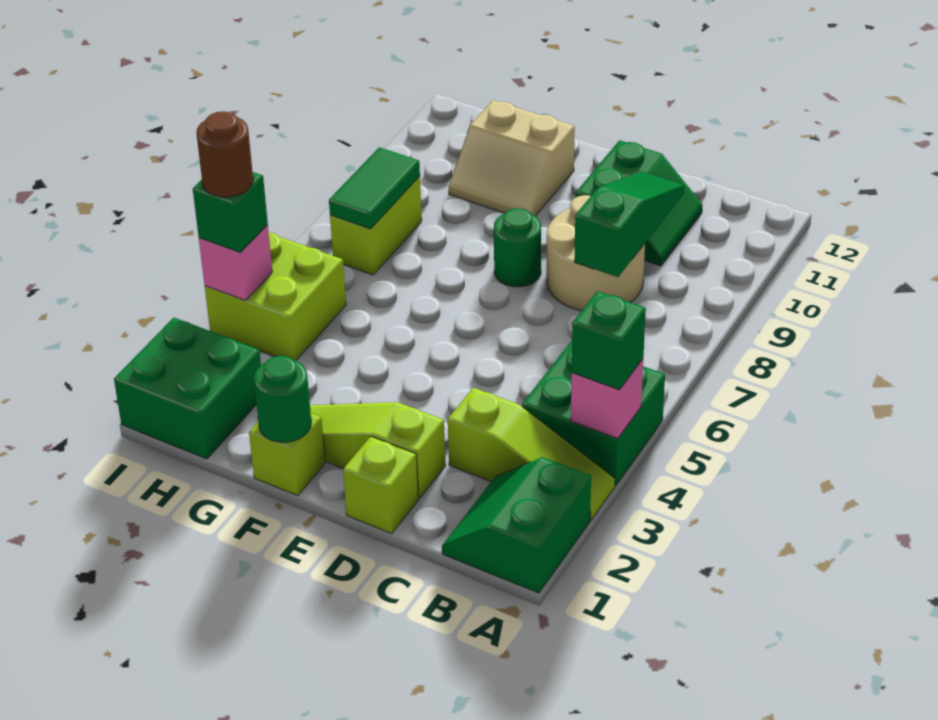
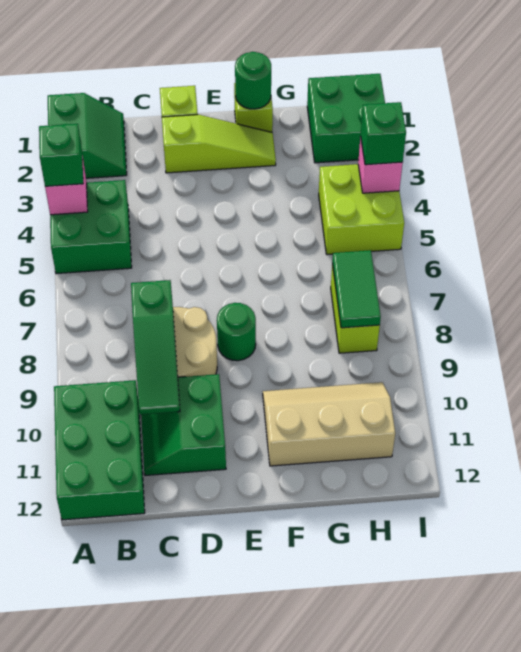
lime 1x3 slope [448,388,615,520] -> none
none -> green 2x3 brick [54,380,145,520]
tan 2x2 slope [449,100,575,216] -> tan 2x3 slope [263,382,395,466]
brown 1x1 round brick [196,111,253,197] -> none

